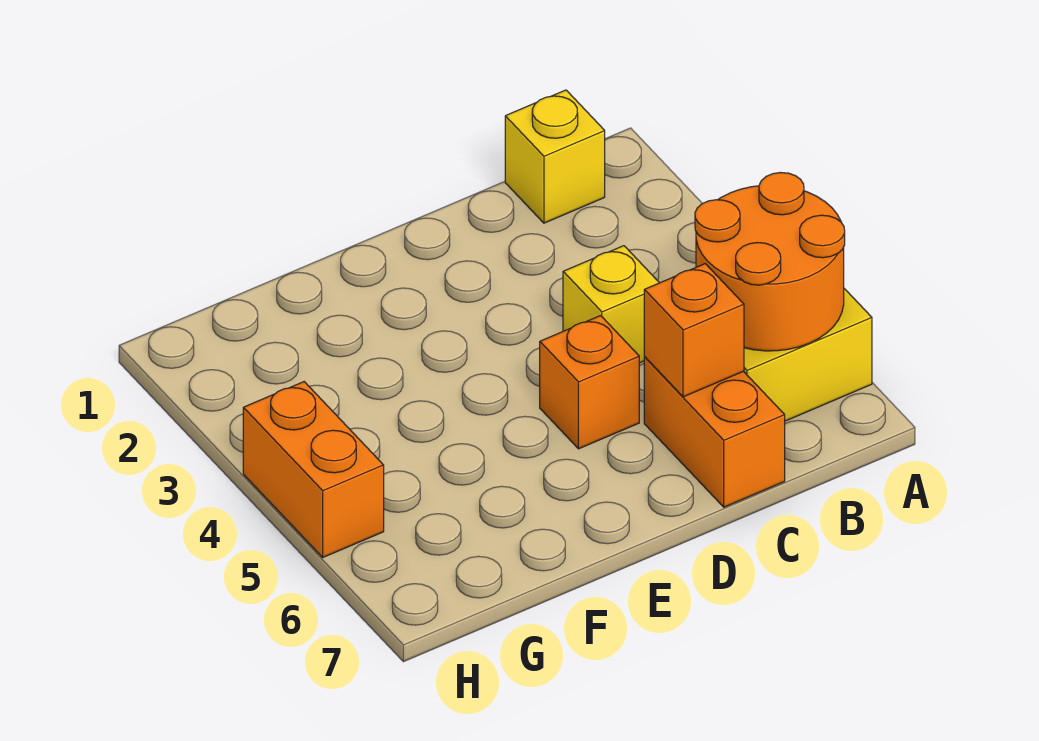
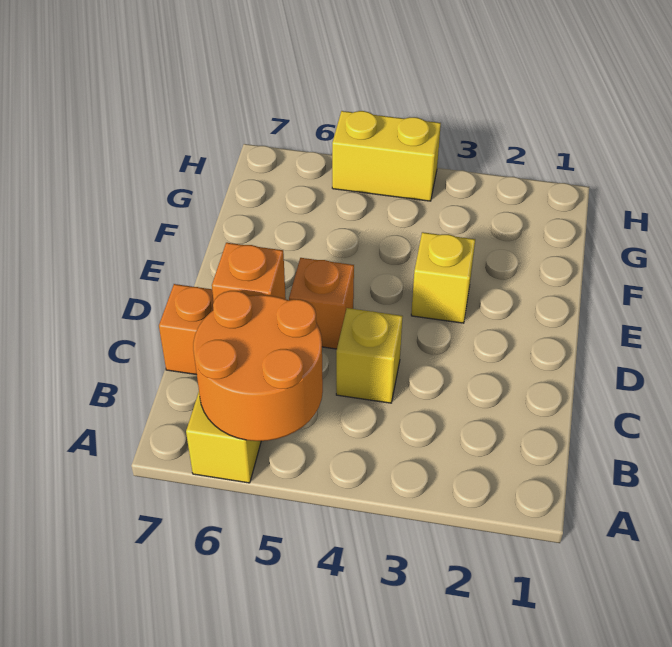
yellow 1x1 brick [505,90,605,223] -> yellow 1x1 brick moved to [411,232,475,323]
orange 1x2 brick [243,382,384,557] -> yellow 1x2 brick [332,111,441,201]

